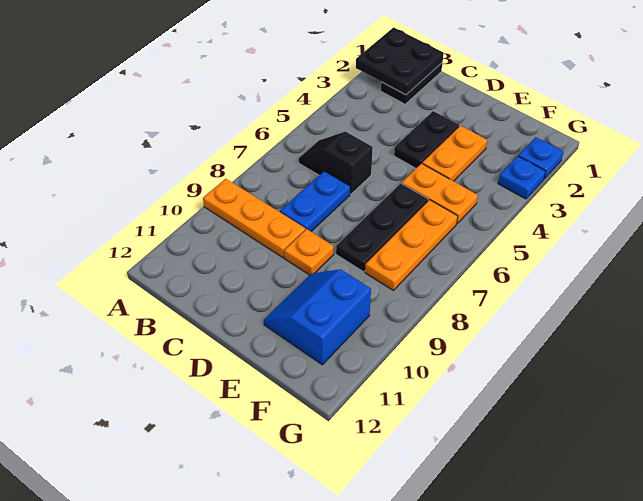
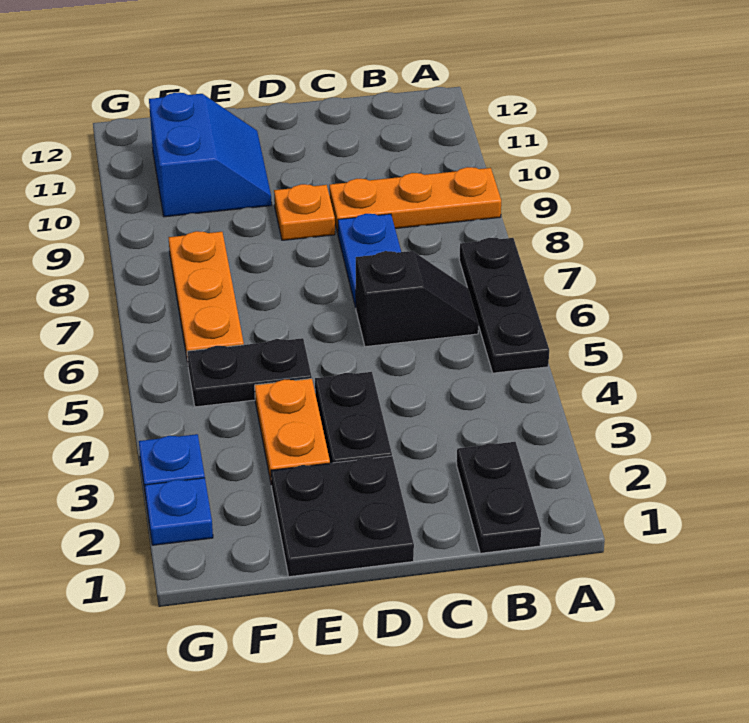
black 2x2 plate [356,27,444,95] -> black 2x2 plate moved to [271,456,414,577]
orange 1x2 plate [402,164,478,223] -> black 1x2 plate [187,338,312,407]
black 1x3 plate [336,183,428,272] -> black 1x3 plate moved to [459,238,549,373]

